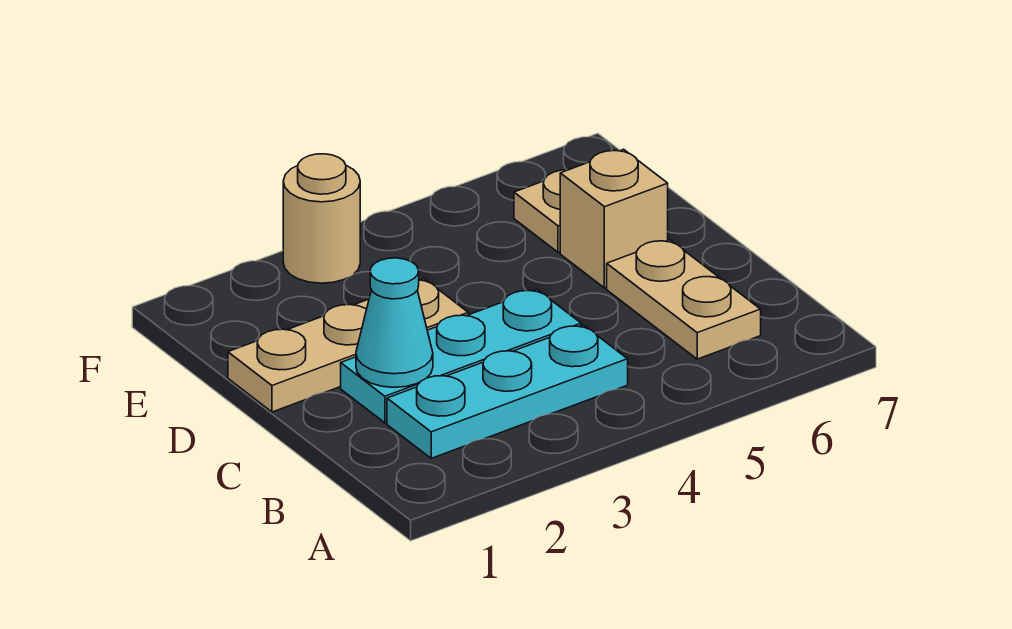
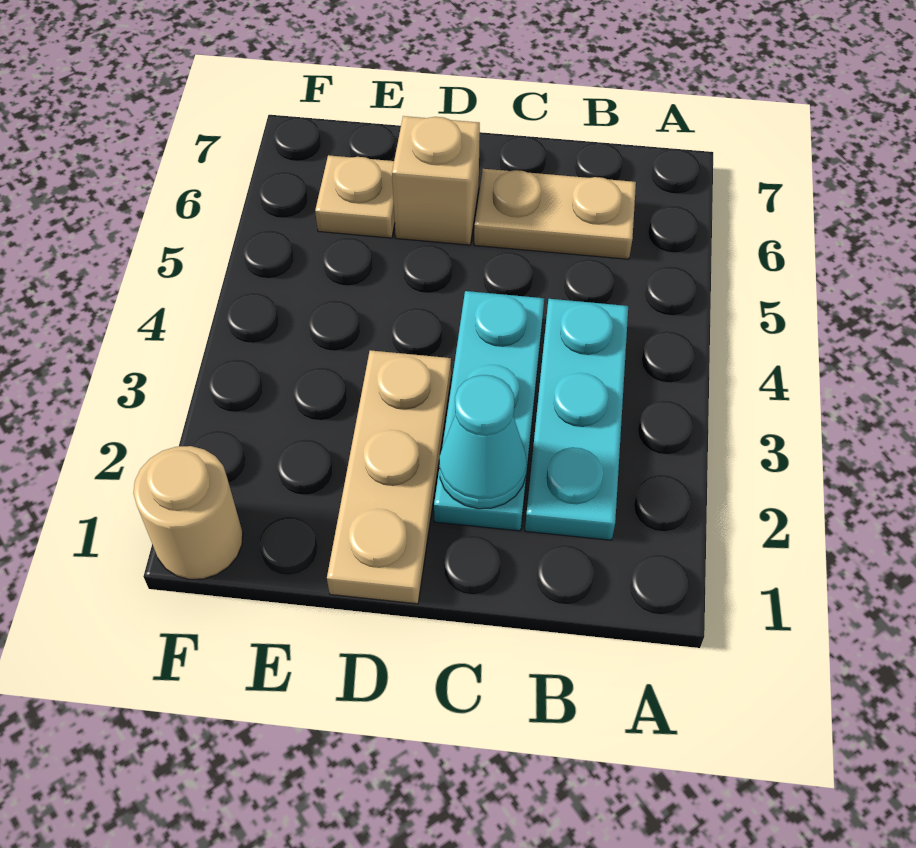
tan 1x1 round brick [283,154,360,283] -> tan 1x1 round brick moved to [133,446,243,579]

